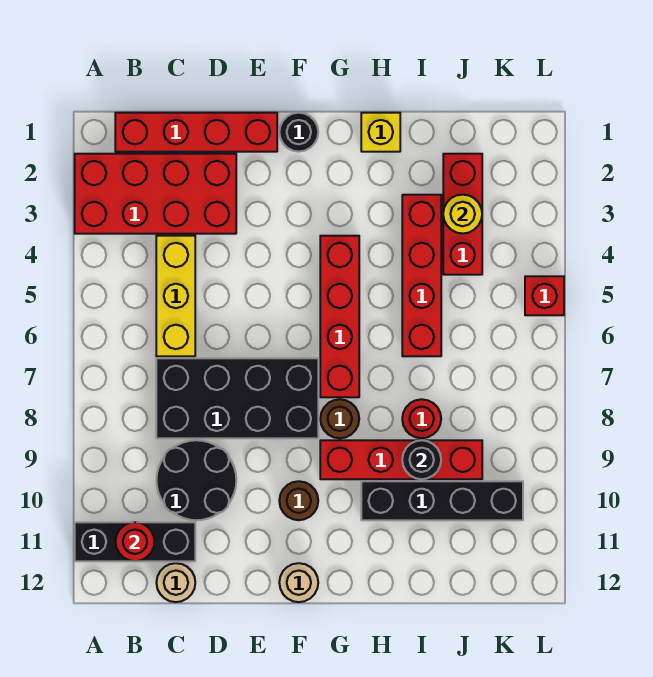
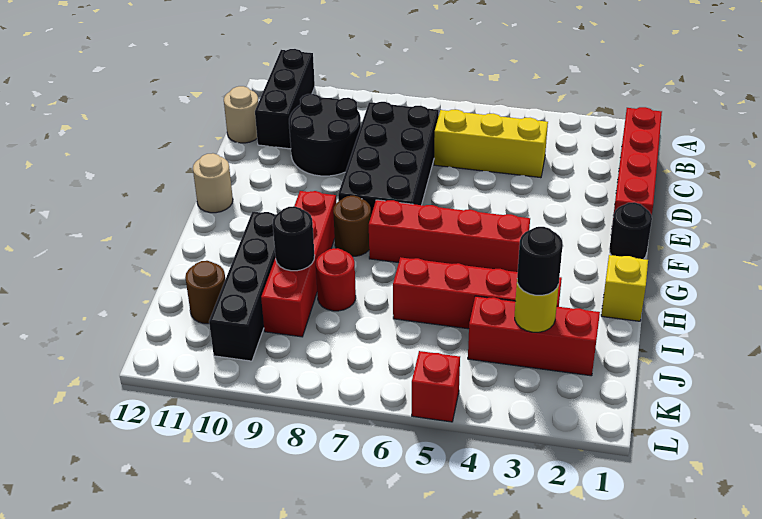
red 2x4 brick [75,154,236,234] -> none
red 1x1 round brick [116,522,154,561] -> none
brown 1x1 round brick [279,481,318,520] -> brown 1x1 round brick moved to [185,261,225,324]
none -> black 1x1 round brick [517,227,563,295]

